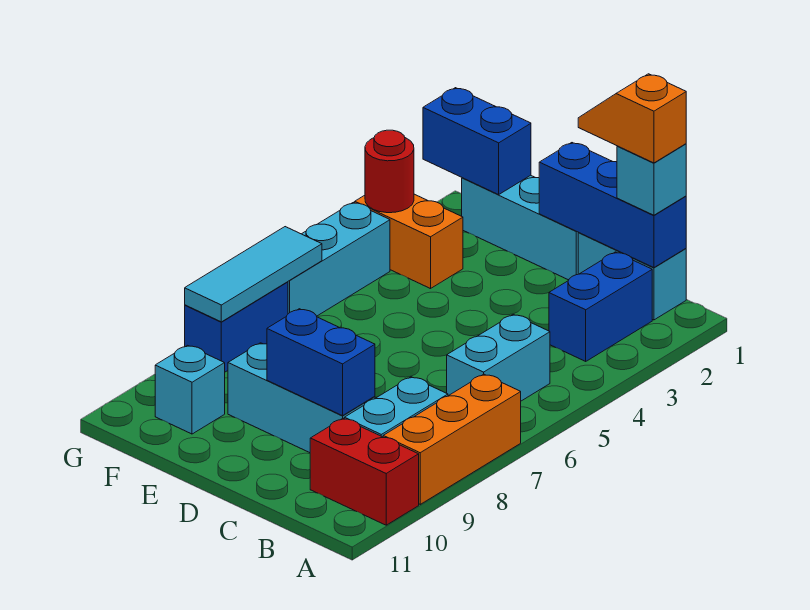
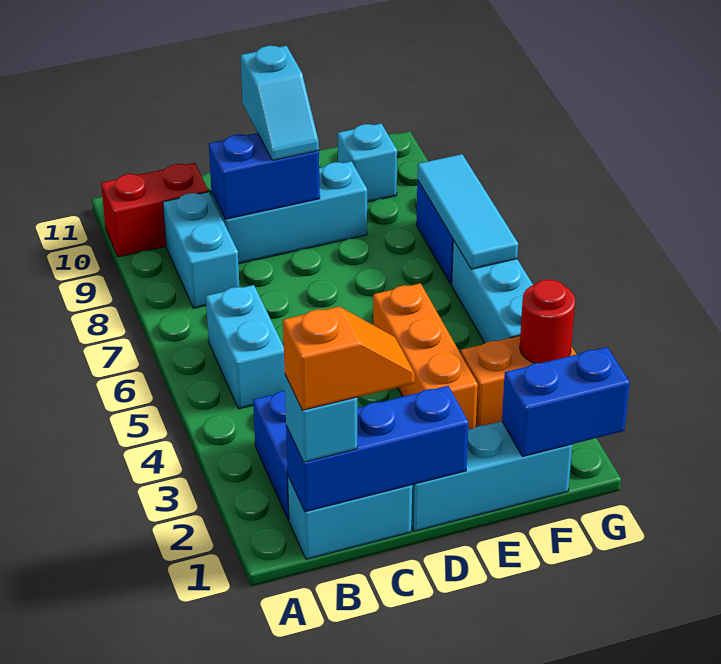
orange 1x3 brick [383,374,521,504] -> orange 1x3 brick moved to [373,283,478,430]
none -> cyan 1x2 slope [240,46,319,160]

